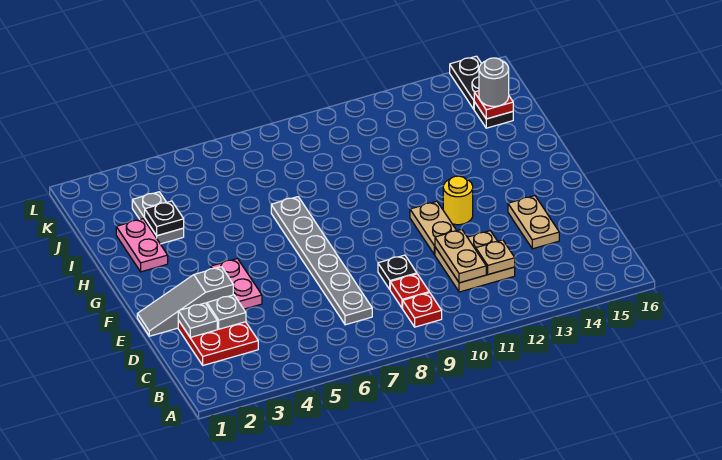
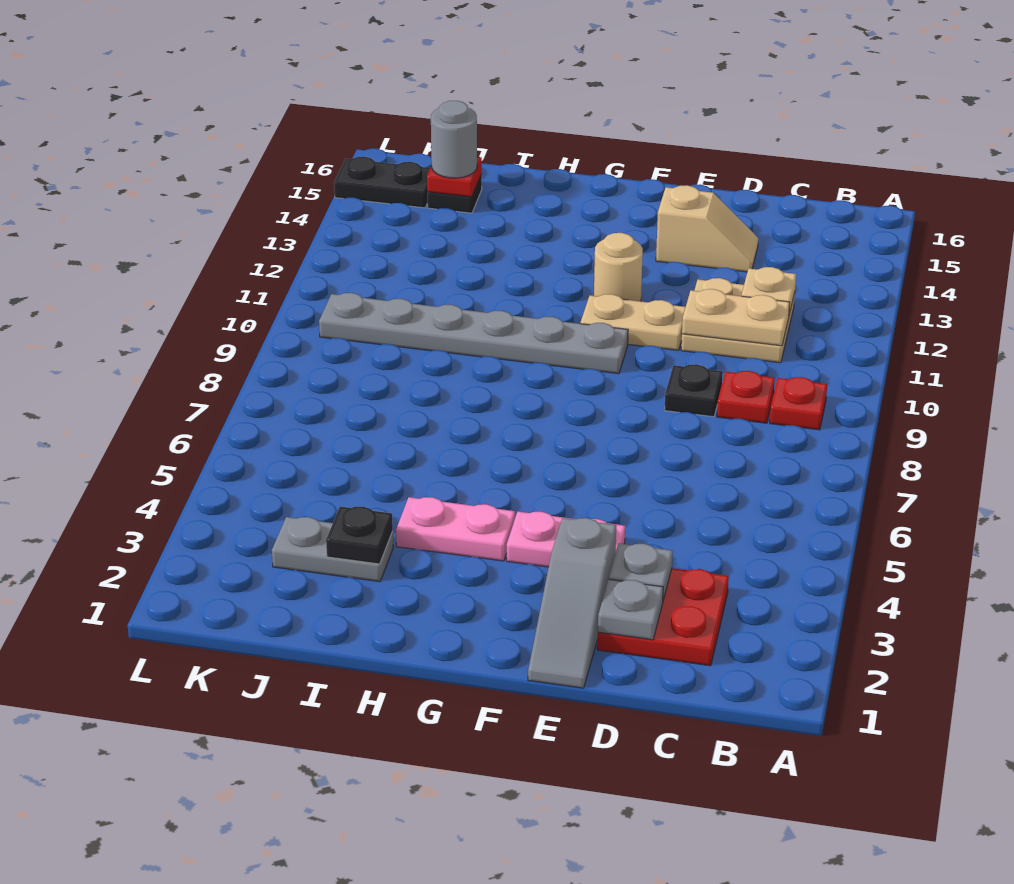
grey 1x6 plate [271,197,372,325] -> grey 1x6 plate moved to [319,293,628,374]
tan 1x2 plate [508,196,559,249] -> tan 1x2 slope [656,185,758,272]
yellow 1x1 round brick [443,176,473,225] -> tan 1x1 round brick [594,233,643,301]
pink 1x2 plate [116,219,168,272] -> pink 1x2 plate moved to [396,497,515,561]

